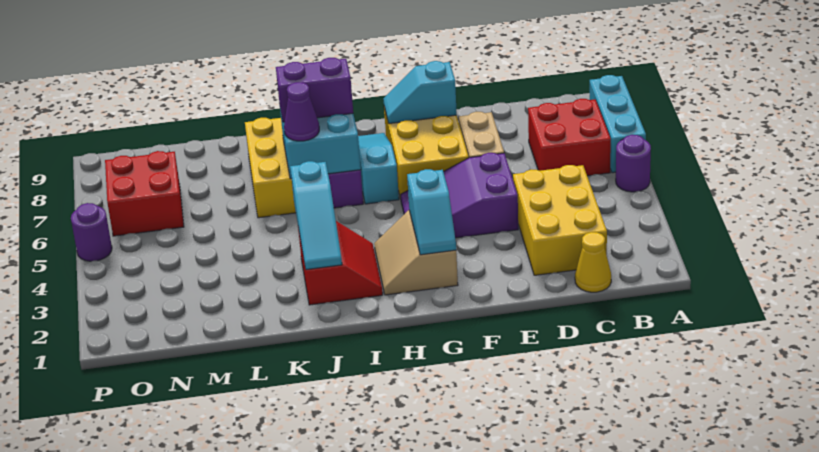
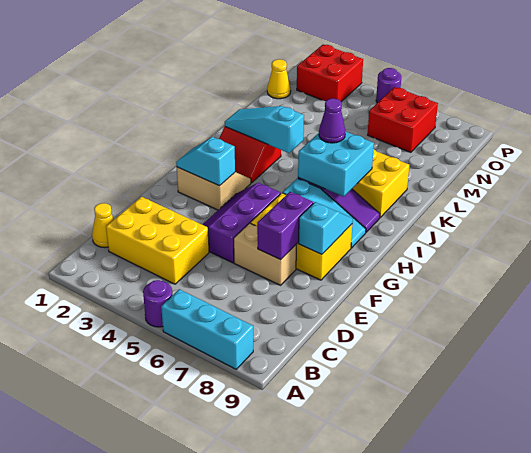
red 2x2 brick [528,99,611,176] -> red 2x2 brick moved to [297,44,363,102]
purple 2x3 slope [401,153,518,238] -> purple 2x3 slope turned to [202,183,281,263]
purple 1x2 brick [276,58,353,122] -> purple 1x2 brick moved to [257,192,313,260]
none -> yellow 1x1 cone [267,59,291,99]

